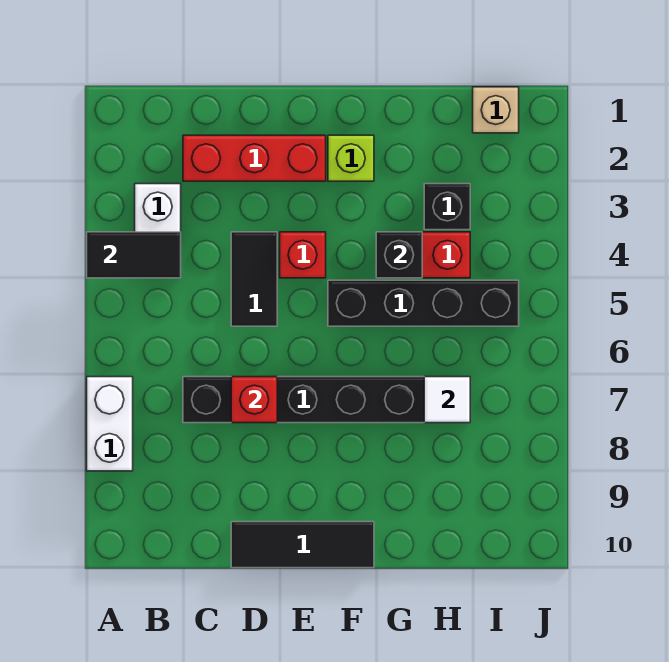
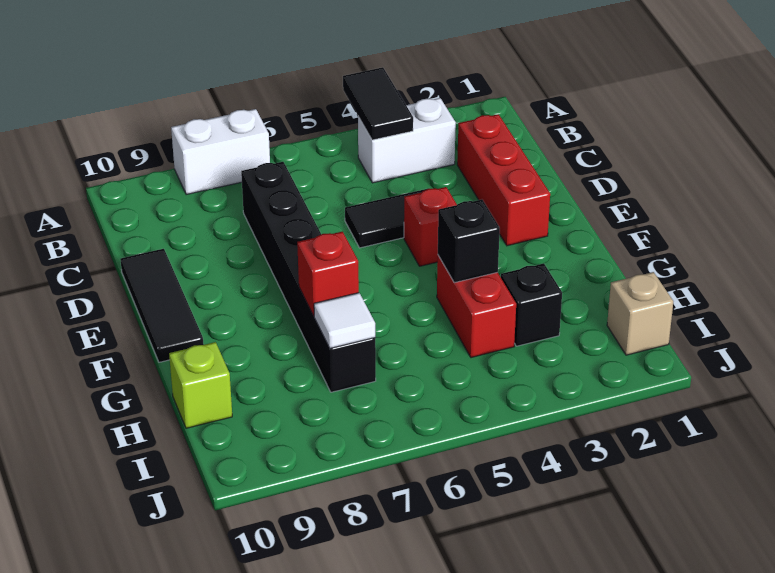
red 1x1 brick [231,377,277,423] -> red 1x1 brick moved to [297,231,359,316]
lime 1x1 brick [328,135,374,181] -> lime 1x1 brick moved to [169,342,232,428]
black 1x4 brick [328,280,519,326] -> none

